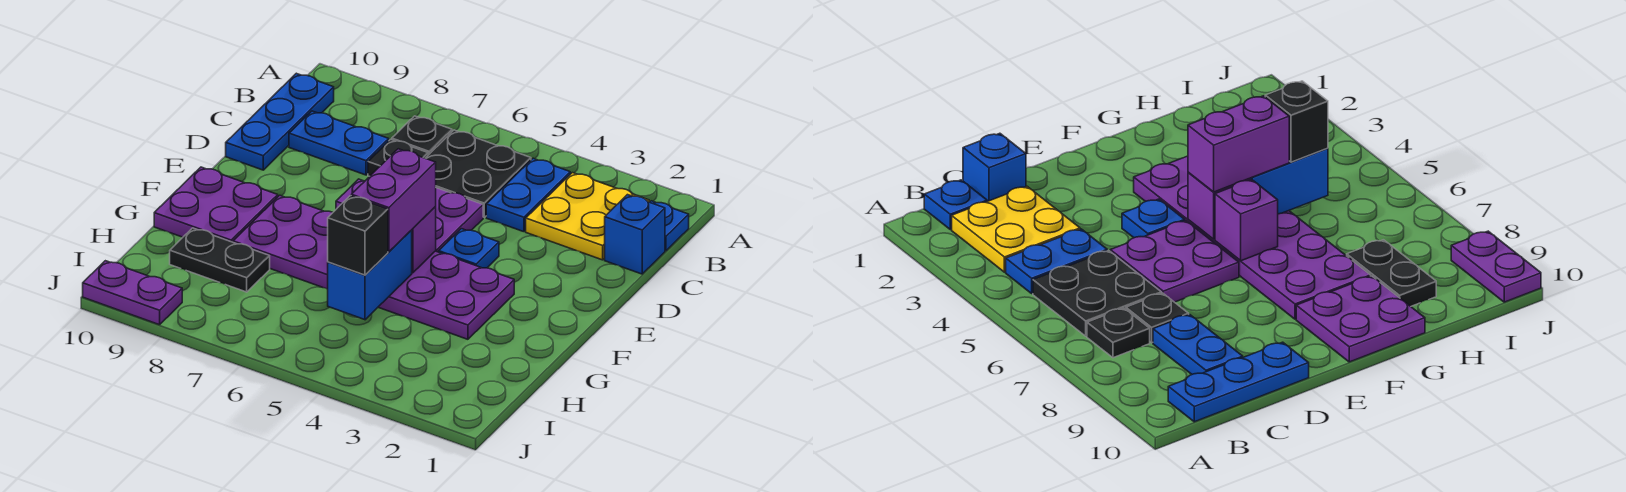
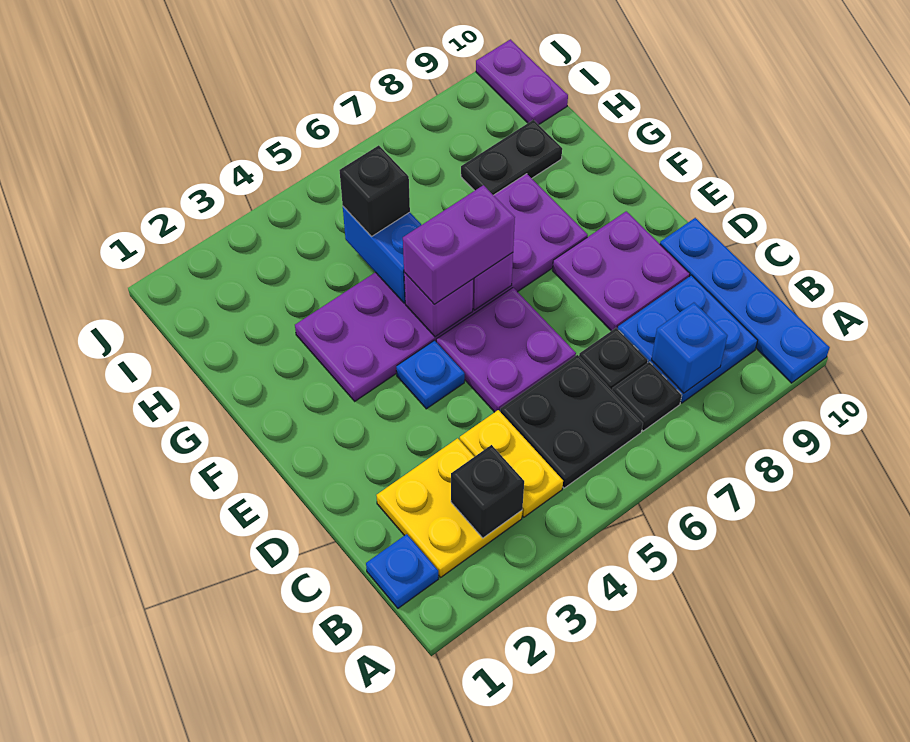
none -> black 1x1 brick [451,445,524,538]
blue 1x2 plate [486,158,570,232] -> yellow 1x2 plate [460,410,563,517]
blue 1x3 plate [226,73,334,170] -> blue 1x4 plate [660,218,830,383]
blue 1x1 brick [605,195,665,274] -> blue 1x1 brick moved to [652,303,727,393]
blue 1x2 plate [289,111,389,175] -> blue 2x2 plate [618,275,758,403]
purple 1x2 brick [351,149,436,252] -> purple 1x2 brick turned to [403,185,515,304]
purple 2x2 plate [154,167,278,242] -> purple 2x2 plate moved to [553,211,690,331]
purple 1x2 plate [83,261,182,325] -> purple 1x2 plate turned to [476,39,568,125]

